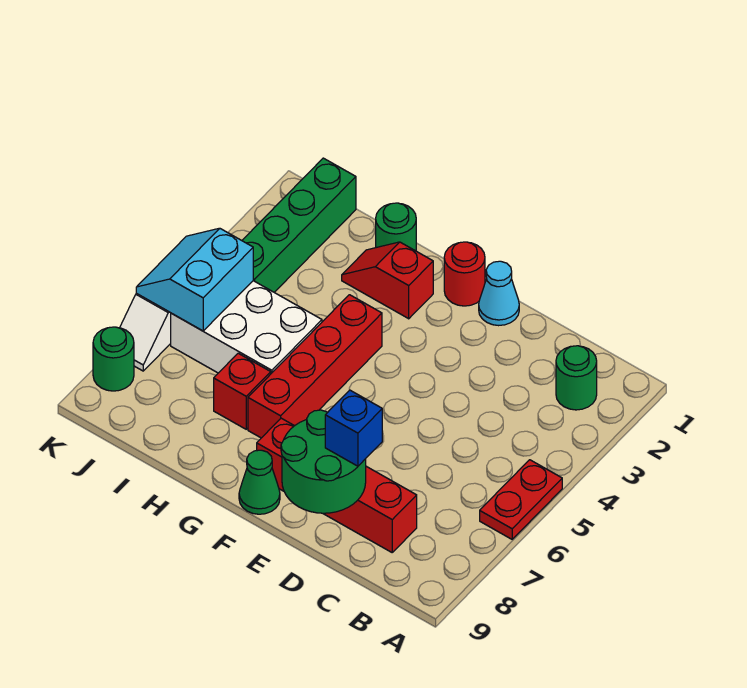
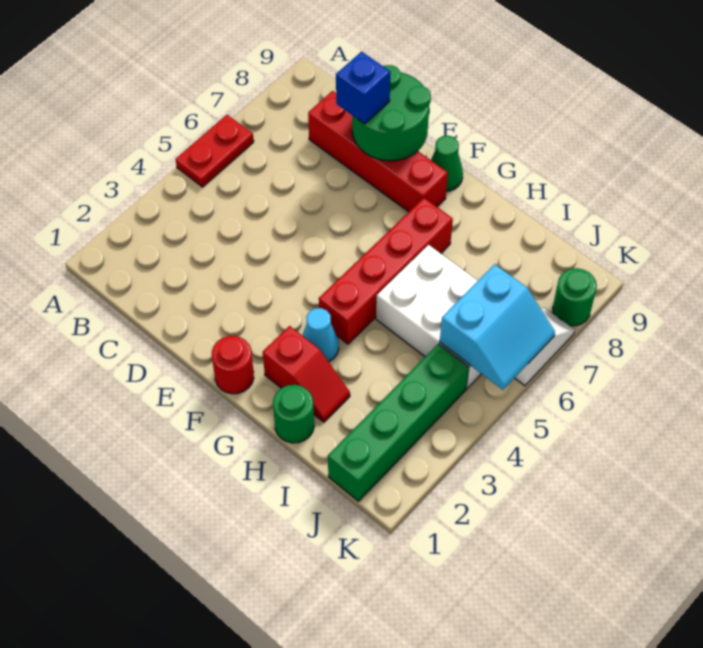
green 1x1 round brick [556,346,597,410] -> none
cyan 1x1 cone [479,261,519,326] -> cyan 1x1 cone moved to [302,308,339,362]
red 1x1 brick [214,353,271,429] -> none

